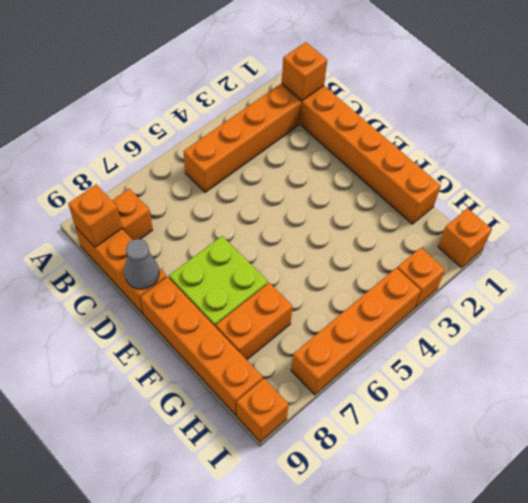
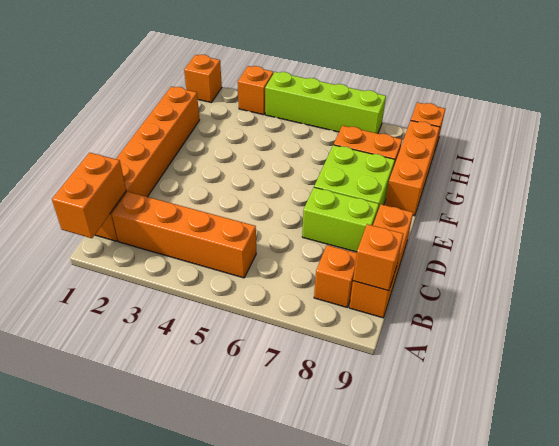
orange 1x1 brick [282,42,327,101] -> orange 1x2 brick [52,153,126,238]
none -> lime 1x2 brick [302,188,379,252]
grey 1x1 cone [124,239,159,289] -> none
orange 1x4 brick [140,277,263,415] -> orange 1x3 brick [385,121,440,216]
orange 1x4 brick [291,268,421,395] -> lime 1x4 brick [265,72,386,134]

